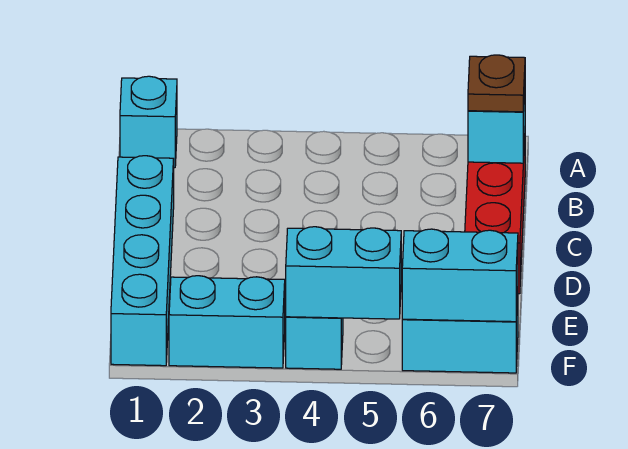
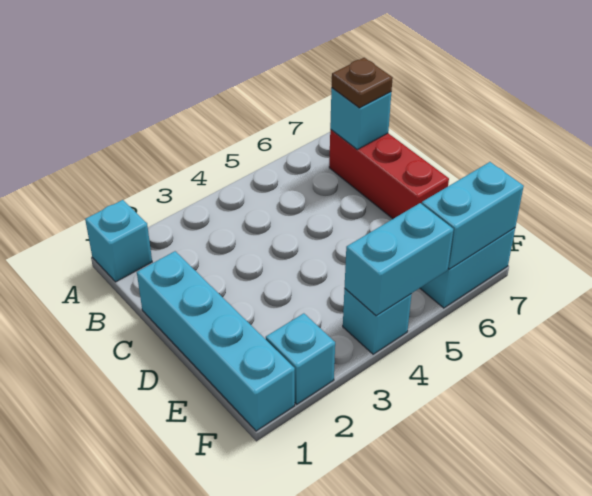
cyan 1x2 brick [169,276,285,368] -> cyan 1x1 brick [266,313,335,404]

